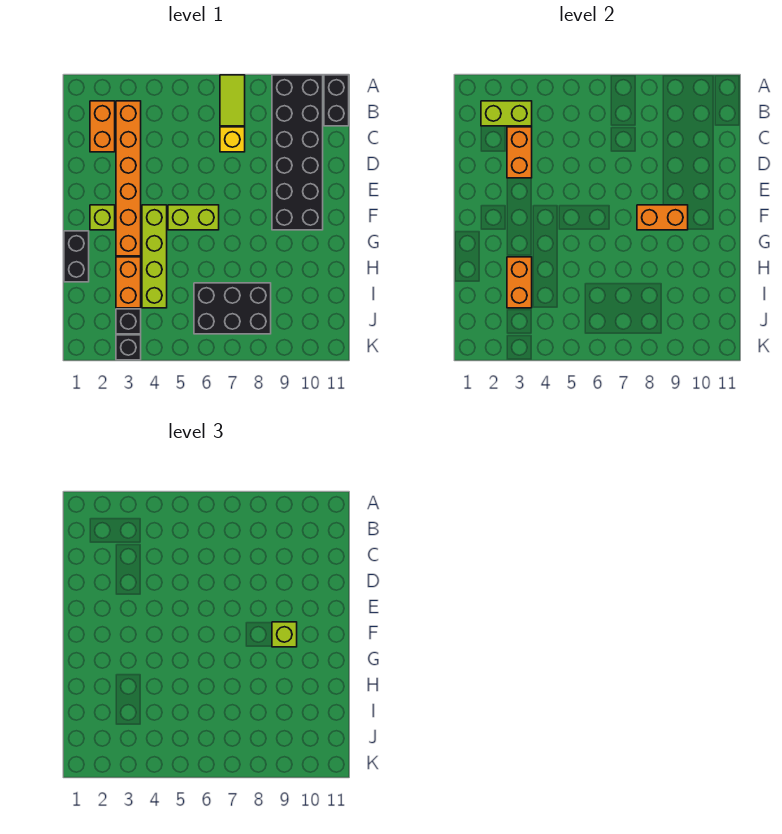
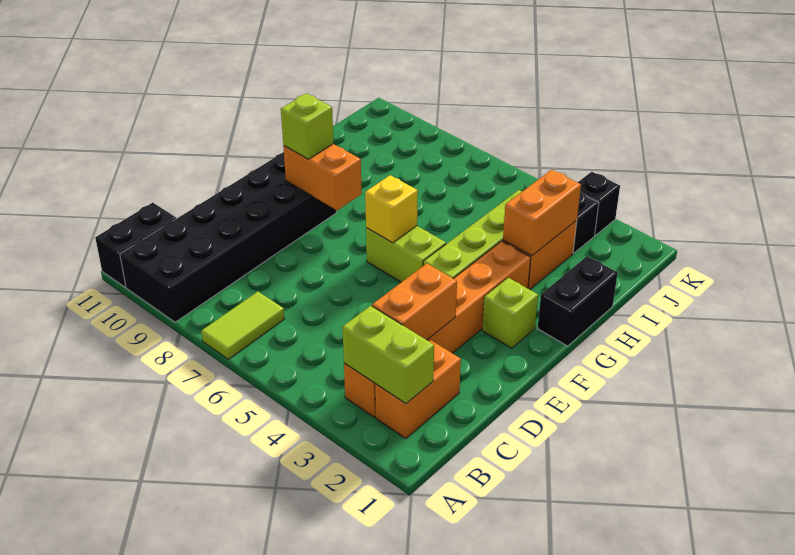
yellow 1x1 brick [220,127,245,152] -> yellow 1x1 brick moved to [365,175,418,243]
black 2x3 brick [194,283,271,334] -> none

